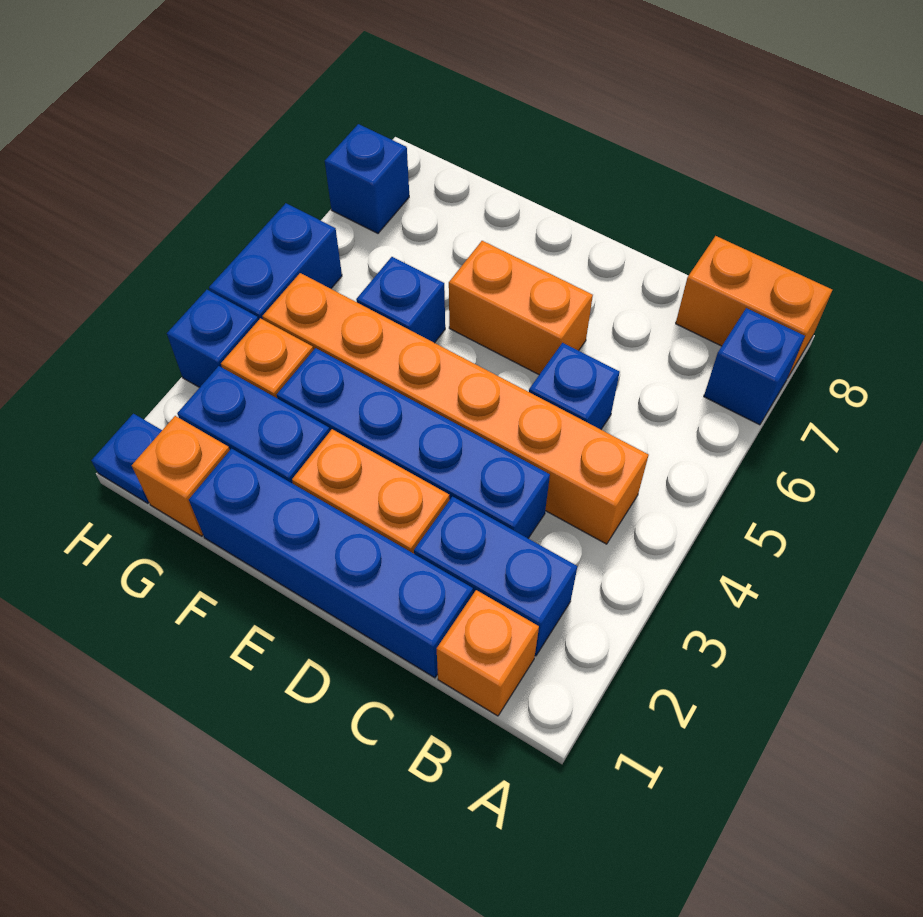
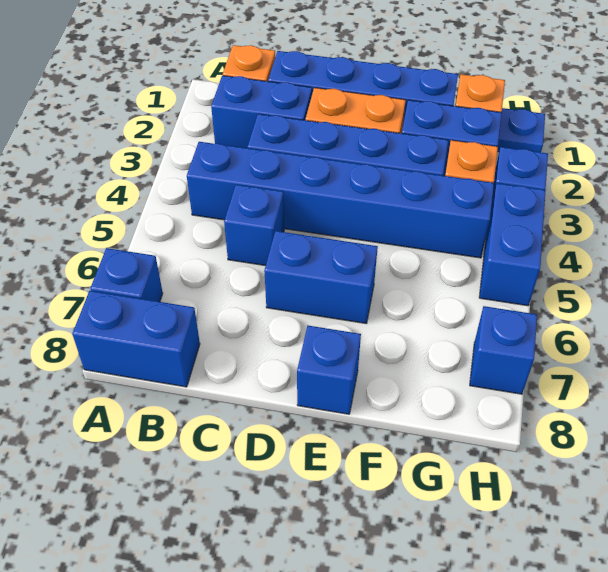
orange 1x2 brick [676,236,832,377] -> blue 1x2 brick [72,291,200,387]
orange 1x6 brick [262,273,648,544] -> blue 1x6 brick [187,142,494,258]
orange 1x2 brick [449,241,593,375] -> blue 1x2 brick [264,231,378,324]
blue 1x1 brick [356,257,445,343] -> blue 1x1 brick moved to [297,326,361,414]

